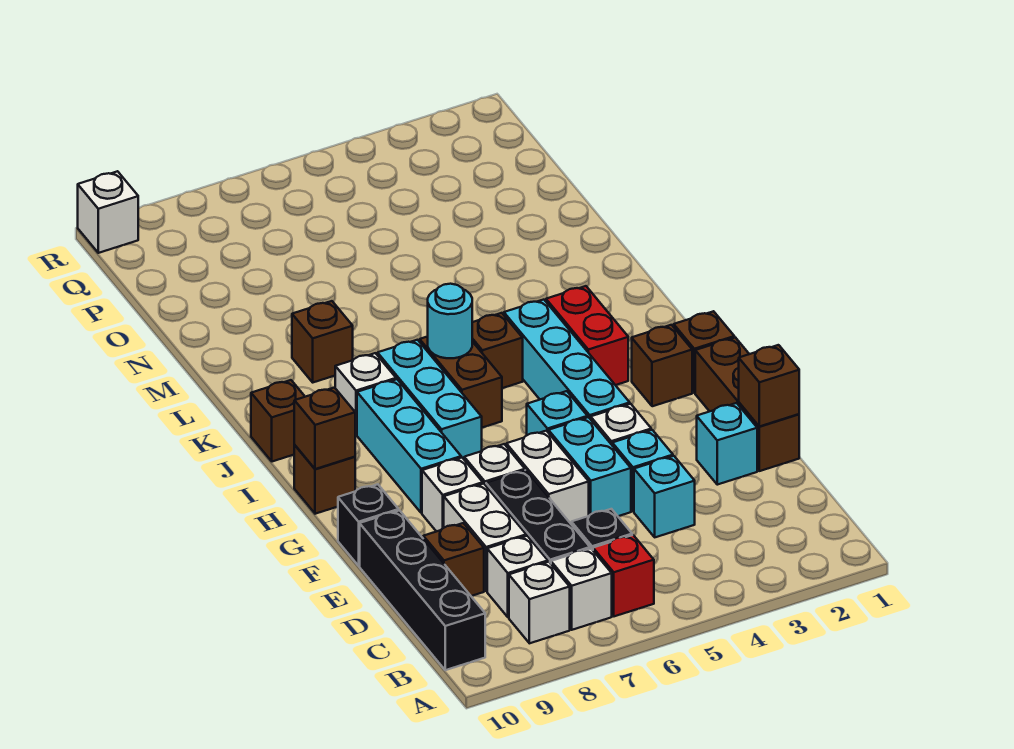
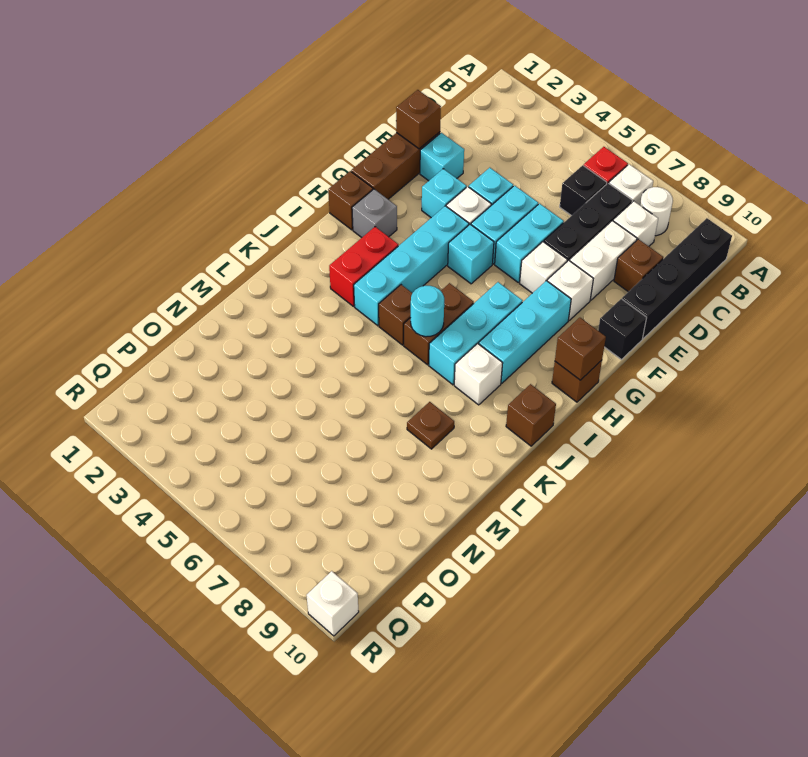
white 1x1 brick [509,562,570,643] -> white 1x1 round brick [640,187,673,236]
cyan 1x1 brick [634,456,695,537] -> cyan 1x1 brick moved to [422,169,467,218]
white 1x2 brick [506,431,589,524] -> cyan 1x2 brick [495,204,564,282]
brown 1x1 brick [632,325,692,406] -> grey 1x1 brick [352,189,397,237]
brown 1x1 brick [292,301,353,382] -> brown 1x1 plate [407,402,454,449]

